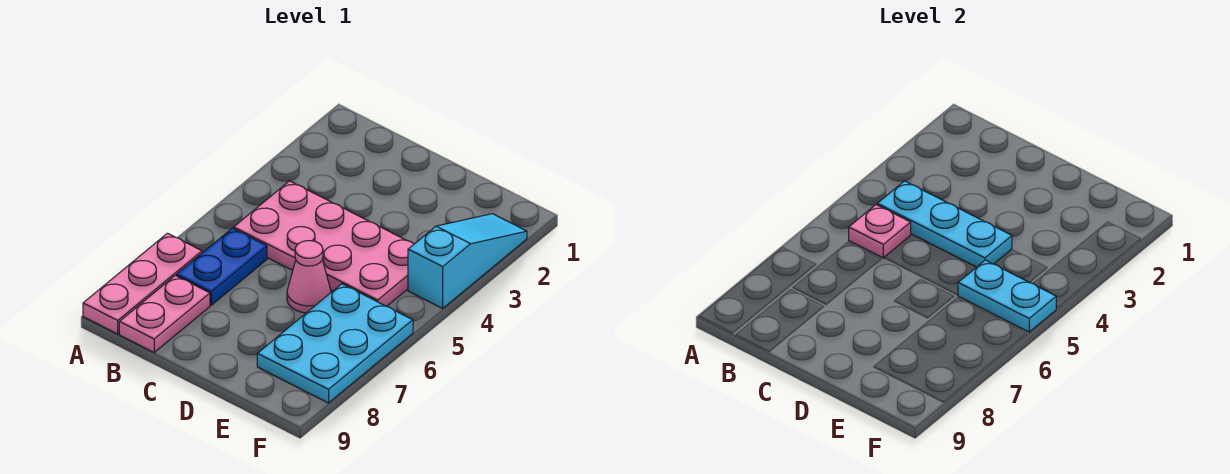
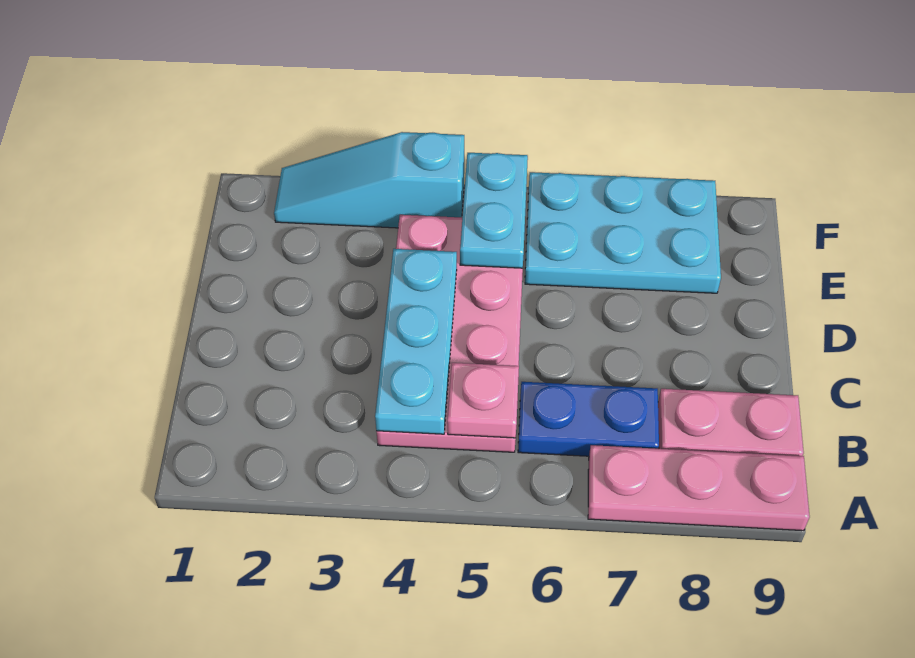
pink 1x1 cone [287,241,331,313] -> none

